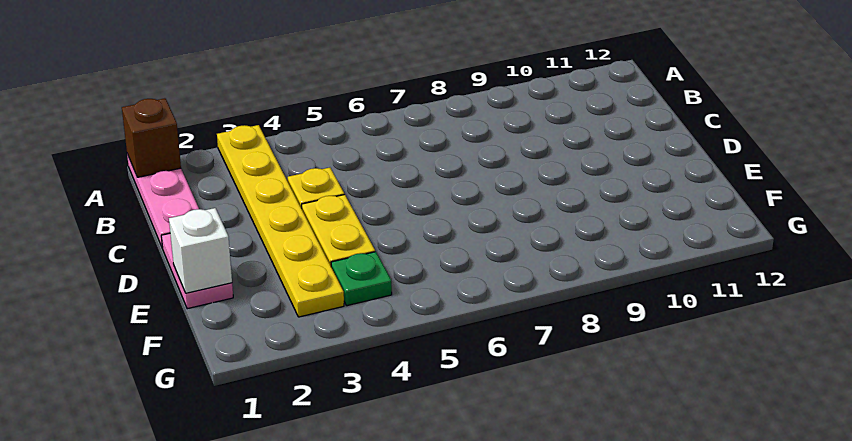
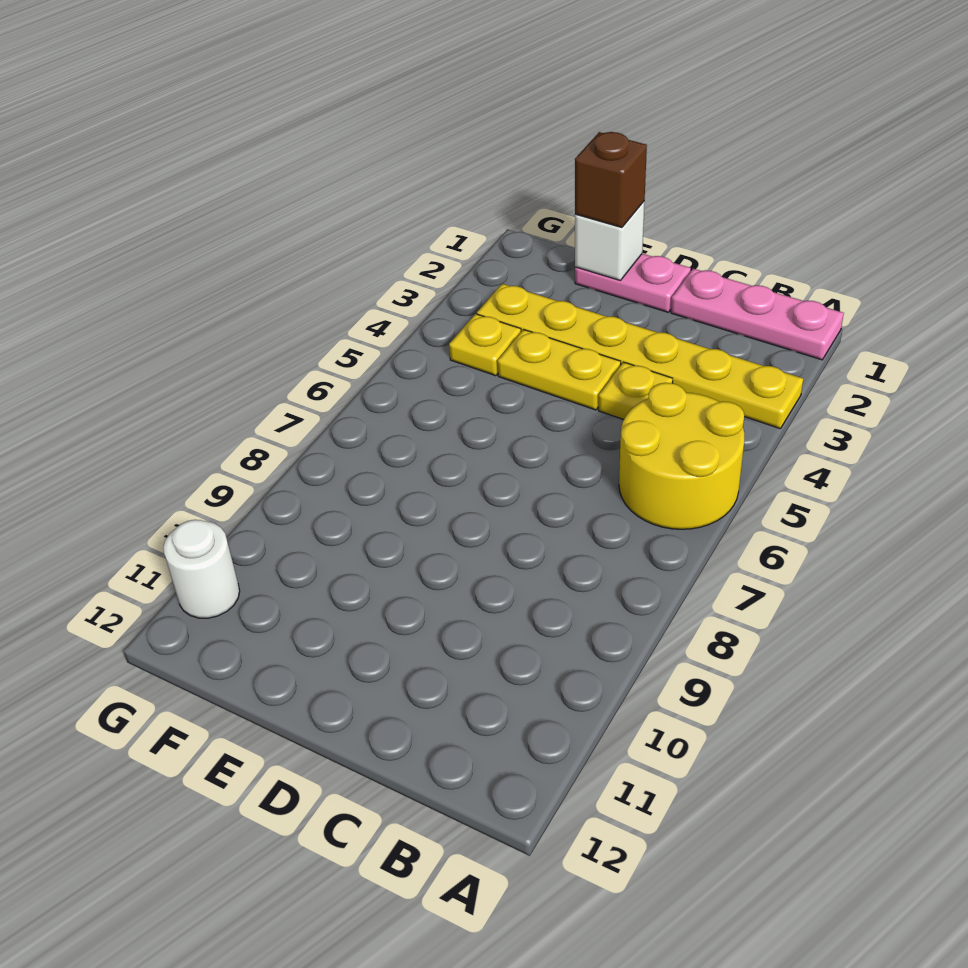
brown 1x1 brick [122,98,181,177] -> brown 1x1 brick moved to [575,132,647,228]
none -> yellow 2x2 round brick [619,383,745,529]
green 1x1 plate [331,252,392,306] -> yellow 1x1 plate [449,314,521,376]
none -> white 1x1 round brick [163,520,240,618]

